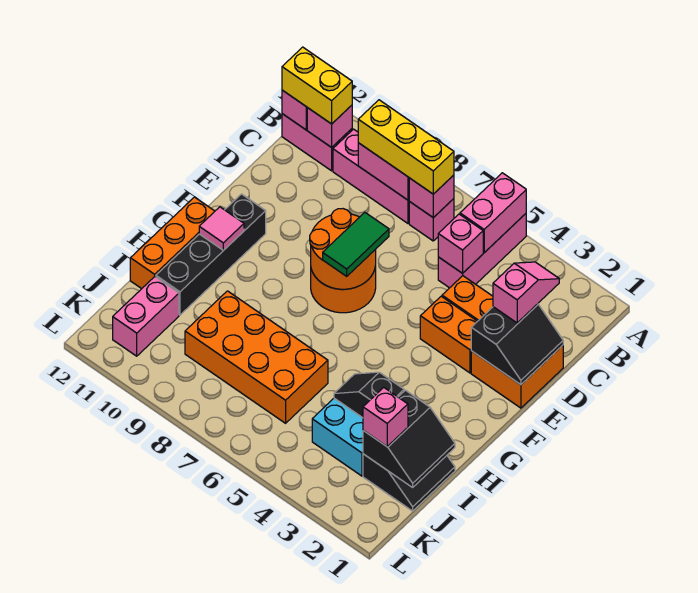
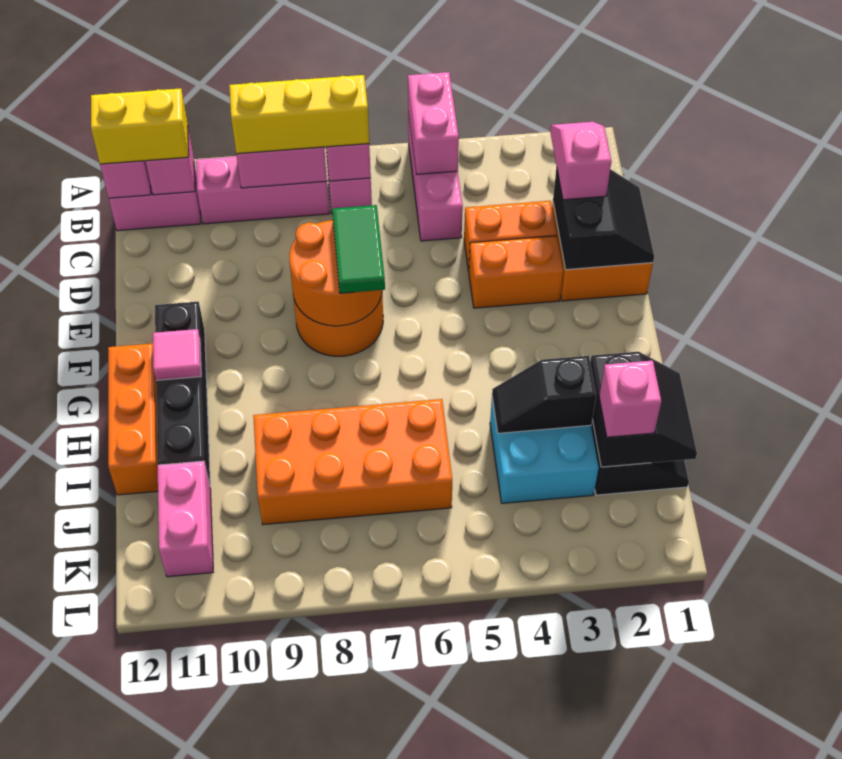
pink 1x1 brick [438,214,483,273] -> none

